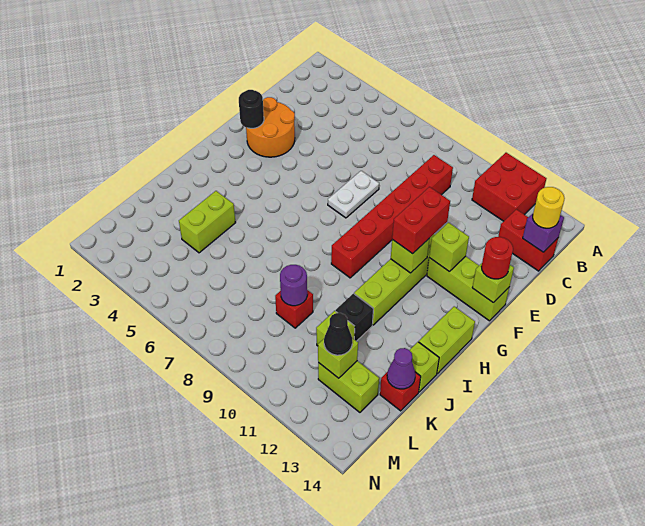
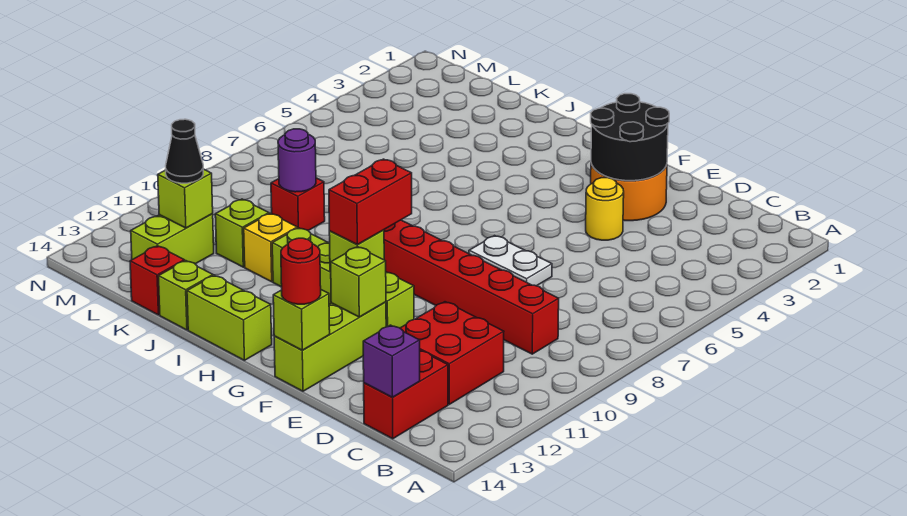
red 2x2 brick [472,153,546,221] -> red 2x2 brick moved to [400,302,504,404]
yellow 1x1 round brick [533,187,565,228] -> yellow 1x1 round brick moved to [586,178,624,240]
black 1x1 round brick [239,90,264,128] -> black 2x2 round brick [591,94,669,181]
red 1x2 brick [392,187,450,254] -> red 1x2 brick turned to [329,159,412,244]
lime 1x2 brick [179,191,236,253] -> none
black 1x1 brick [336,294,373,341] -> yellow 1x1 brick [244,213,297,282]
purple 1x1 cone [387,348,415,389] -> none

